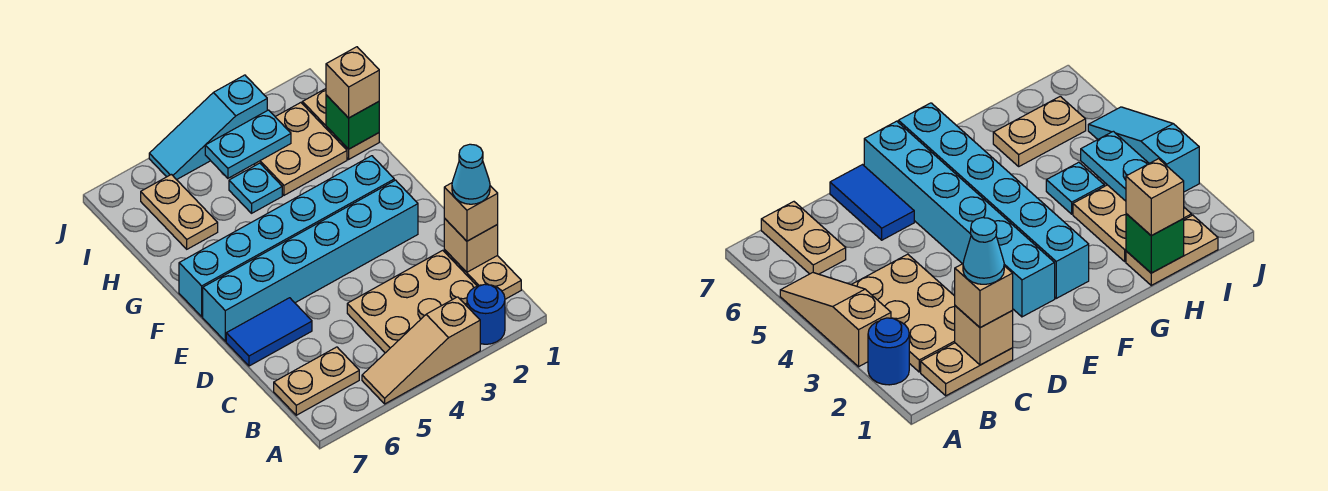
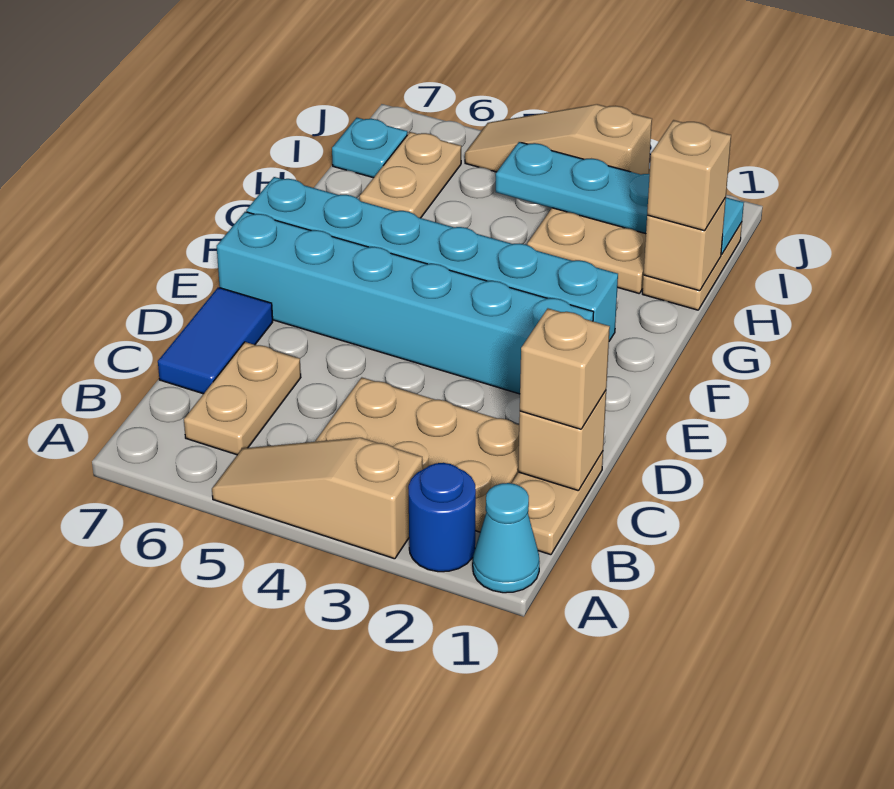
tan 1x2 plate [274,347,359,415] -> tan 1x2 plate turned to [184,342,301,455]
cyan 1x1 cone [452,144,490,204] -> cyan 1x1 cone moved to [473,483,540,593]
blue 1x2 tile [226,298,312,366] -> blue 1x2 tile turned to [158,287,273,394]
green 1x1 brick [326,95,379,149] -> tan 1x1 brick [644,197,726,291]
cyan 1x1 plate [229,163,282,213] -> cyan 1x1 plate moved to [332,118,407,178]
cyan 1x2 plate [205,110,291,178] -> cyan 1x4 plate [496,142,744,255]
cyan 1x3 slope [149,75,267,180] -> tan 1x3 slope [465,104,652,175]

